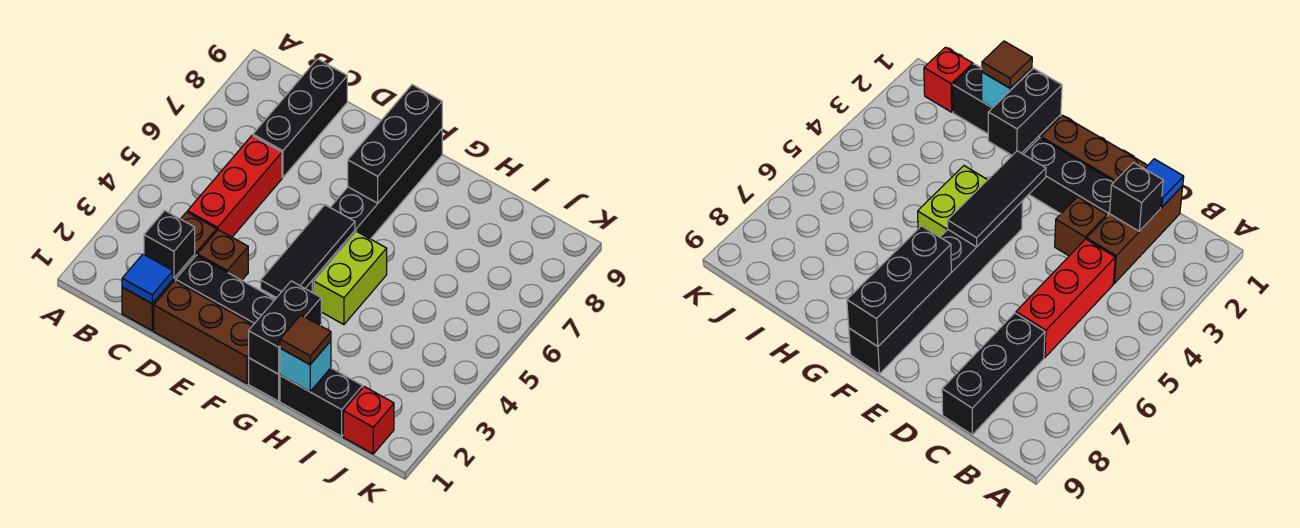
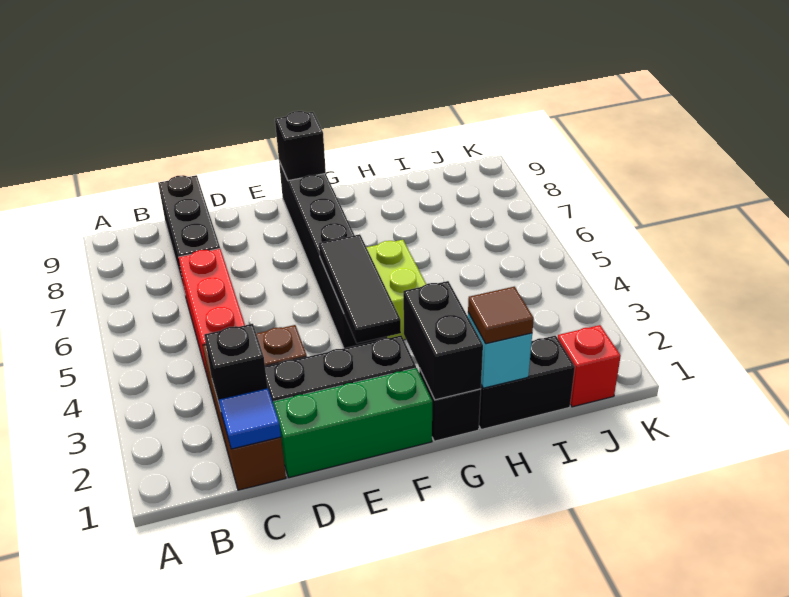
brown 1x3 brick [154,281,253,383] -> green 1x3 brick [273,368,432,478]
black 1x3 brick [348,85,442,203] -> black 1x1 brick [275,111,326,181]

